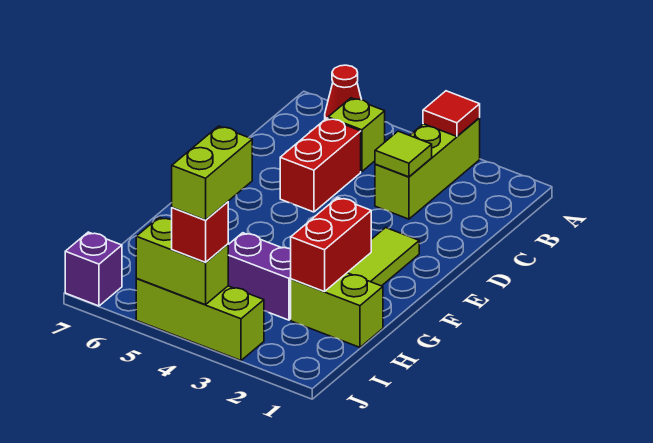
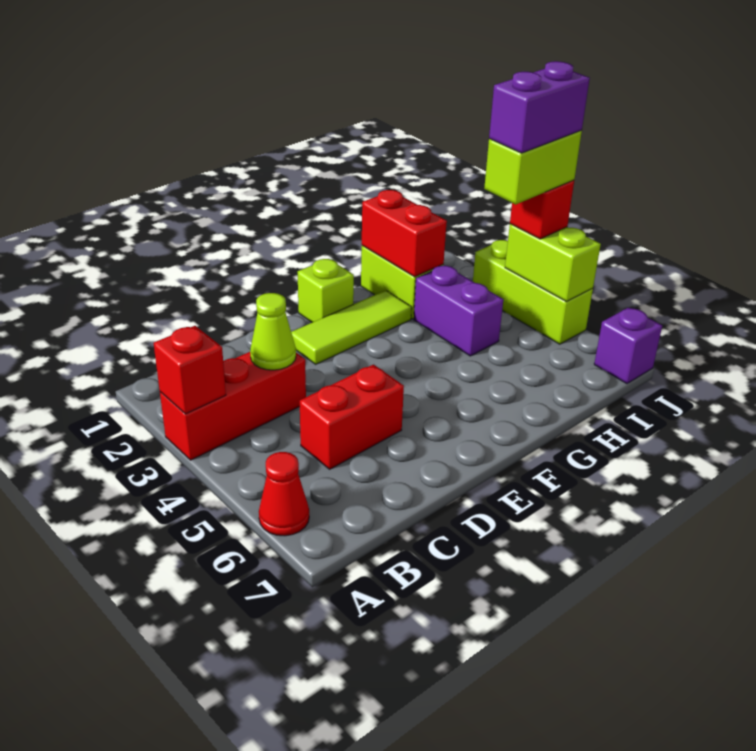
lime 1x3 brick [375,118,480,219] -> red 1x3 brick [160,352,306,460]
red 1x1 tile [423,91,480,136] -> red 1x1 brick [154,326,226,414]
lime 1x1 brick [328,98,385,172] -> lime 1x1 brick moved to [298,259,354,322]
lime 1x1 tile [375,131,432,177] -> lime 1x1 cone [250,293,296,370]
red 1x2 brick [291,198,371,292] -> red 1x2 brick turned to [362,190,447,277]
none -> purple 1x2 brick [489,61,590,153]

